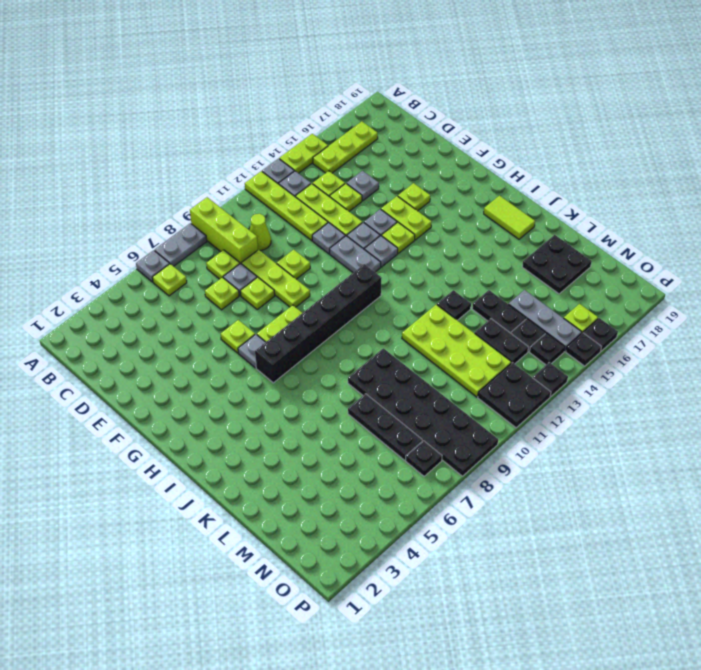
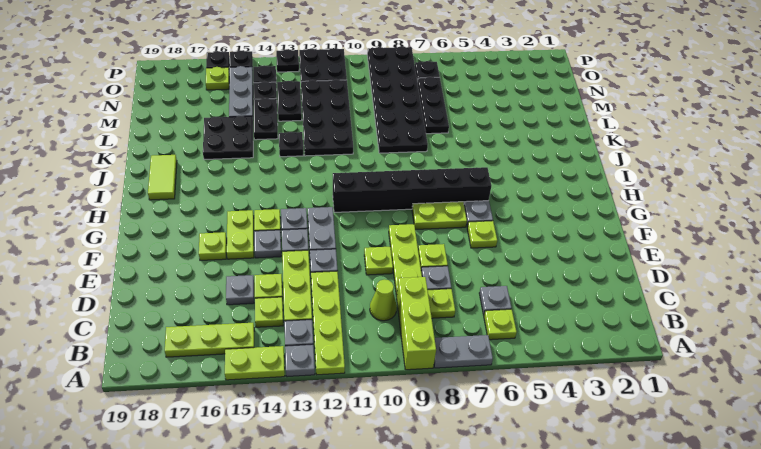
grey 1x1 plate [136,250,169,282] -> grey 1x1 plate moved to [479,286,512,315]
lime 1x1 plate [205,277,239,310] -> none
lime 2x4 plate [402,305,511,397] -> black 2x4 plate [301,79,353,156]
black 2x2 plate [522,235,592,294] -> black 2x2 plate moved to [203,116,253,159]

